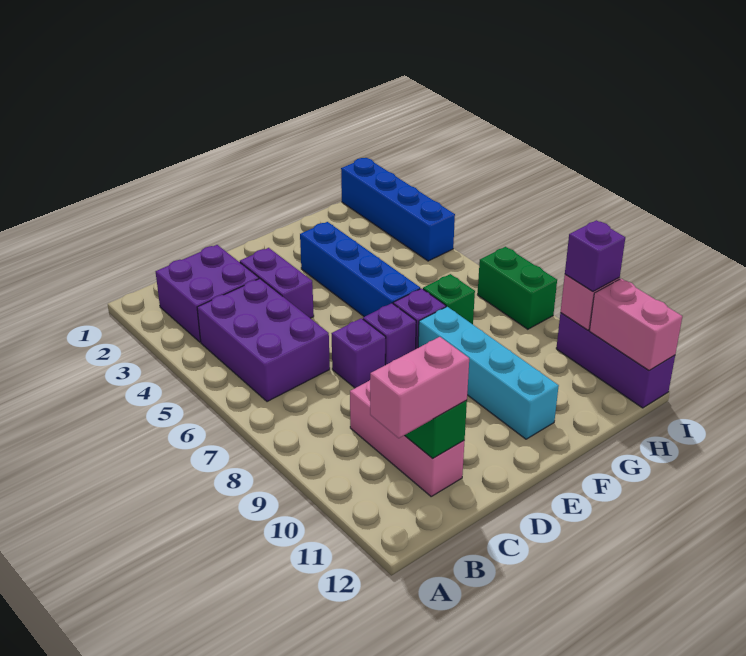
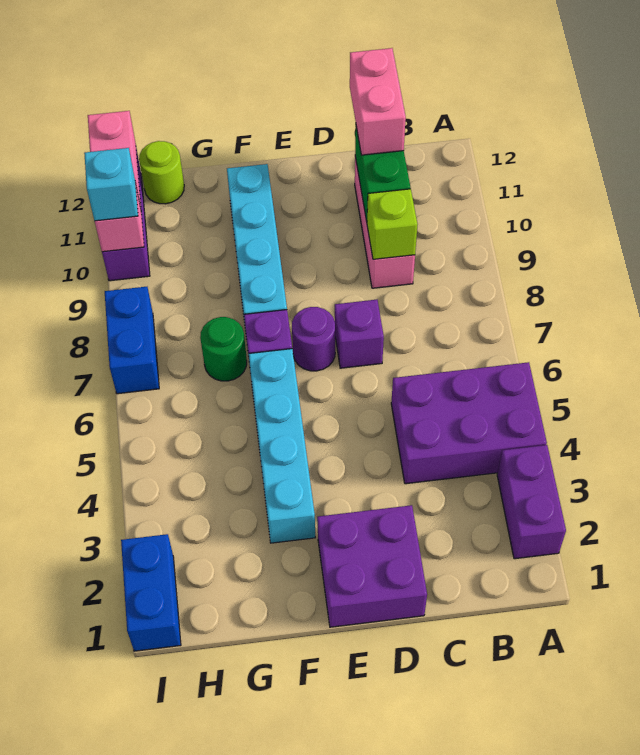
purple 2x2 brick [156,245,259,342] -> purple 2x2 brick moved to [317,505,427,627]
purple 2x3 brick [197,279,330,402] -> purple 2x3 brick turned to [391,362,547,484]
pink 1x2 brick [370,337,469,438] -> pink 1x2 brick turned to [350,48,406,155]
none -> lime 1x1 brick [367,189,417,259]
purple 1x2 brick [240,248,314,318] -> purple 1x2 brick moved to [497,445,566,559]
purple 1x1 brick [363,303,416,365] -> purple 1x1 round brick [292,307,335,371]
blue 1x4 brick [300,222,420,317] -> cyan 1x4 brick [249,349,315,543]
green 1x1 brick [423,274,475,324] -> green 1x1 round brick [200,317,247,381]
none -> lime 1x1 round brick [139,141,184,204]
blue 1x4 brick [341,158,455,261] -> blue 1x2 brick [121,534,181,651]
green 1x2 brick [478,247,557,329] -> blue 1x2 brick [105,287,159,394]
purple 1x1 brick [565,220,625,292] -> cyan 1x1 brick [84,148,138,221]

